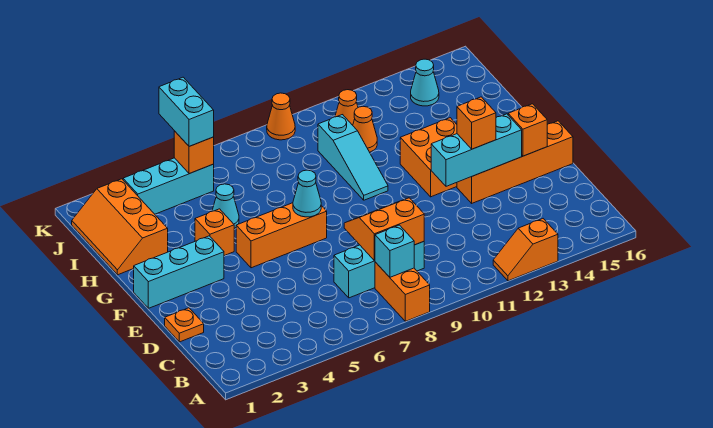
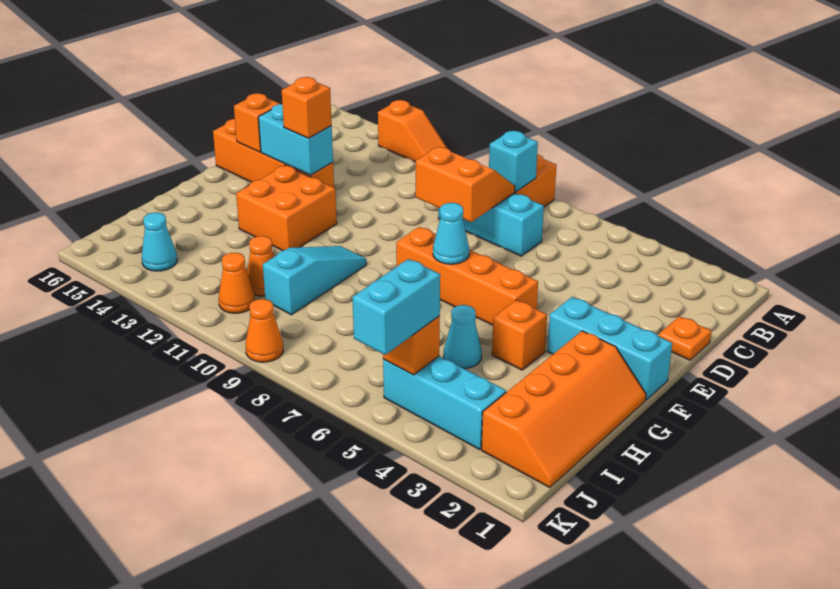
orange 2x2 slope [344,198,424,261] -> orange 2x2 slope turned to [416,147,515,222]
cyan 1x3 brick [431,114,522,186] -> cyan 1x2 brick [259,104,333,175]
orange 1x3 brick [236,203,327,268] -> orange 1x4 brick [396,227,538,325]
orange 2x3 slope [72,179,168,275] -> orange 2x4 slope [482,331,646,488]

